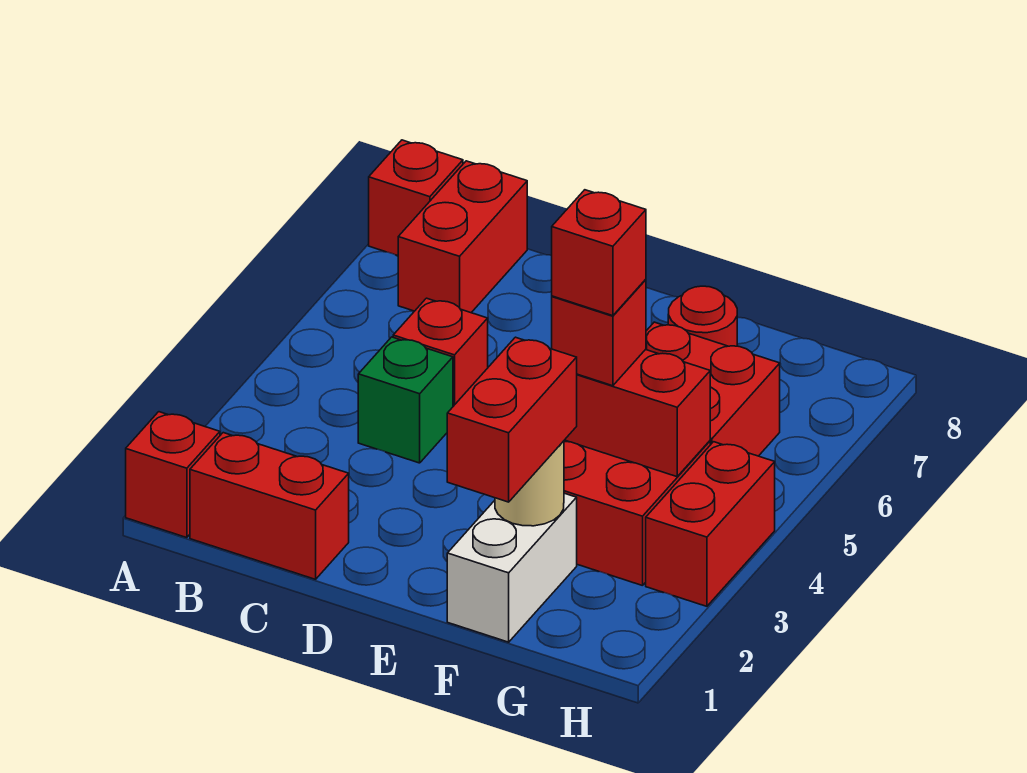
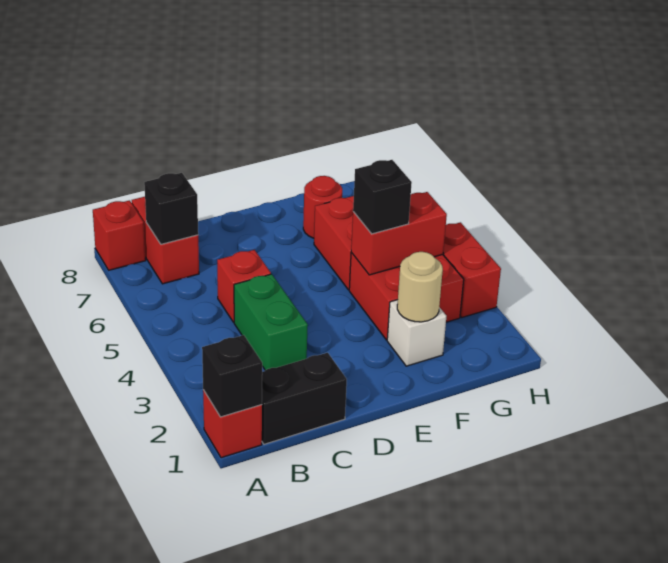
none -> black 1x1 brick [202,335,262,417]
red 1x2 brick [190,433,349,579] -> black 1x2 brick [262,353,347,444]
none -> black 1x1 brick [144,173,198,244]
green 1x1 brick [358,337,453,463] -> green 1x2 brick [234,274,308,370]
white 1x2 brick [447,493,577,642] -> white 1x1 brick [387,300,446,366]
red 1x2 brick [447,337,577,502] -> none
red 1x1 brick [552,279,646,386] -> black 1x1 brick [353,160,412,234]
red 1x1 brick [552,190,646,316] -> none

